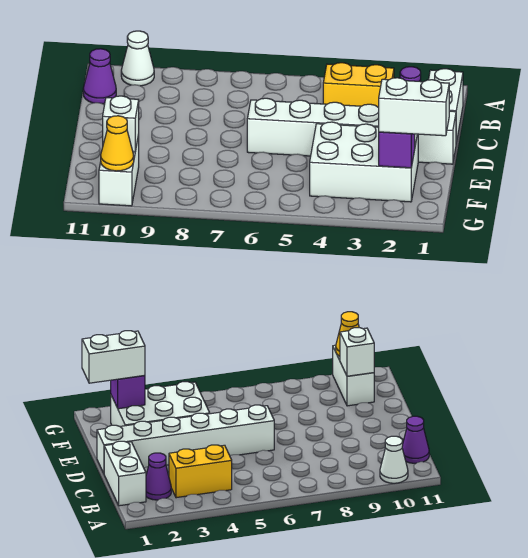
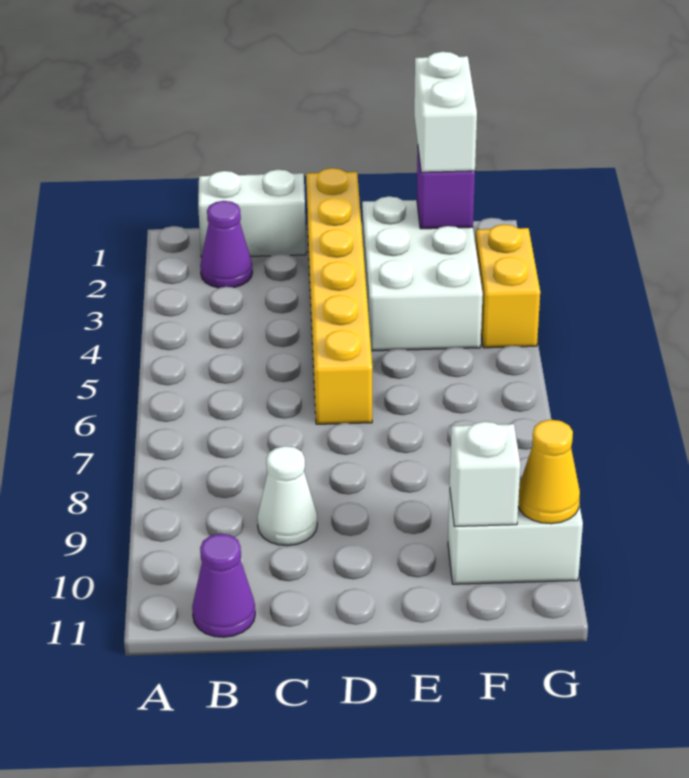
white 1x1 cone [121,31,154,86] -> white 1x1 cone moved to [257,446,317,546]
yellow 1x2 brick [323,63,394,107] -> yellow 1x2 brick moved to [475,224,540,348]
white 1x6 brick [247,98,456,164] -> yellow 1x6 brick [306,168,373,424]

